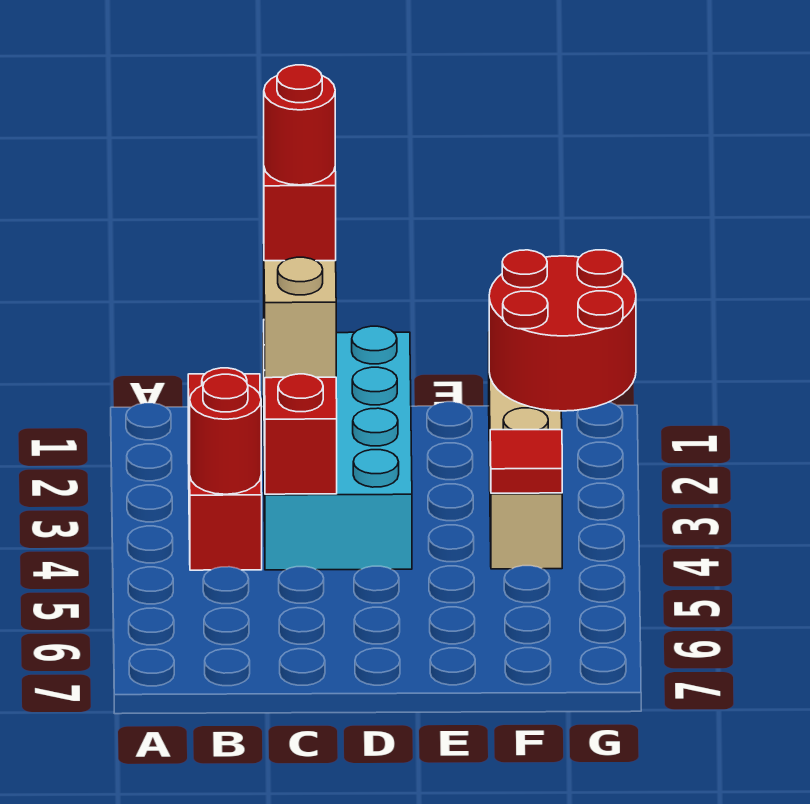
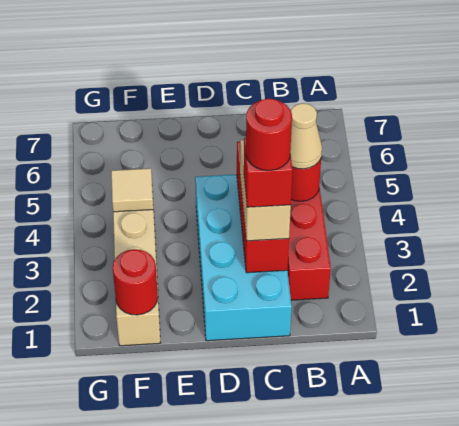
none -> tan 1x1 cone [290,103,322,169]
red 2x2 round brick [489,250,636,411] -> red 1x1 round brick [113,249,158,315]
red 1x1 tile [490,430,562,493] -> tan 1x1 tile [111,168,153,212]

